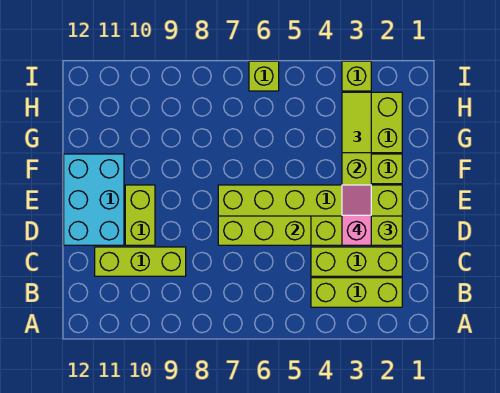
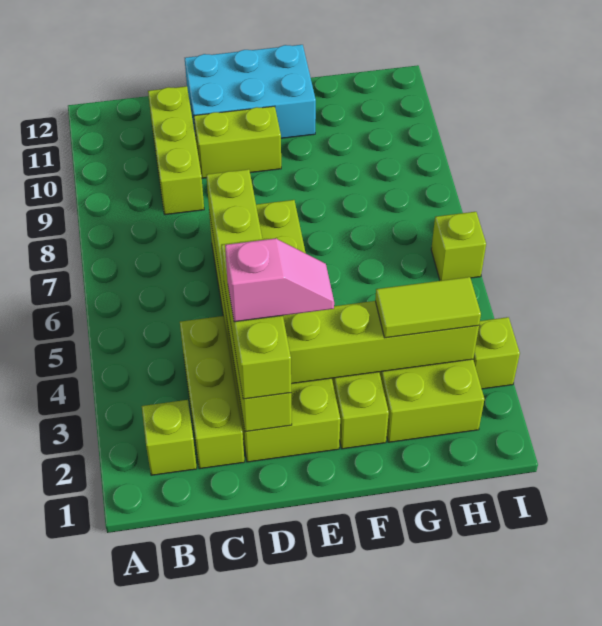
lime 1x3 brick [311,278,402,307] -> lime 1x1 brick [142,400,197,475]

